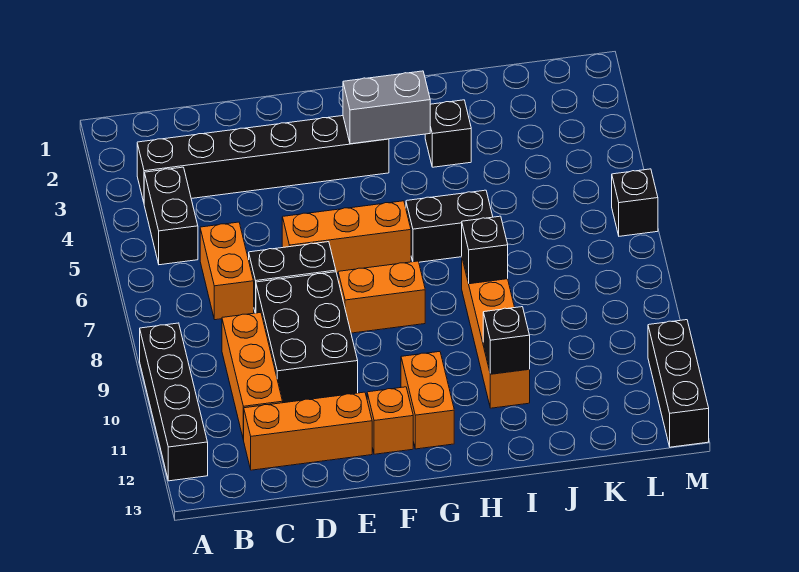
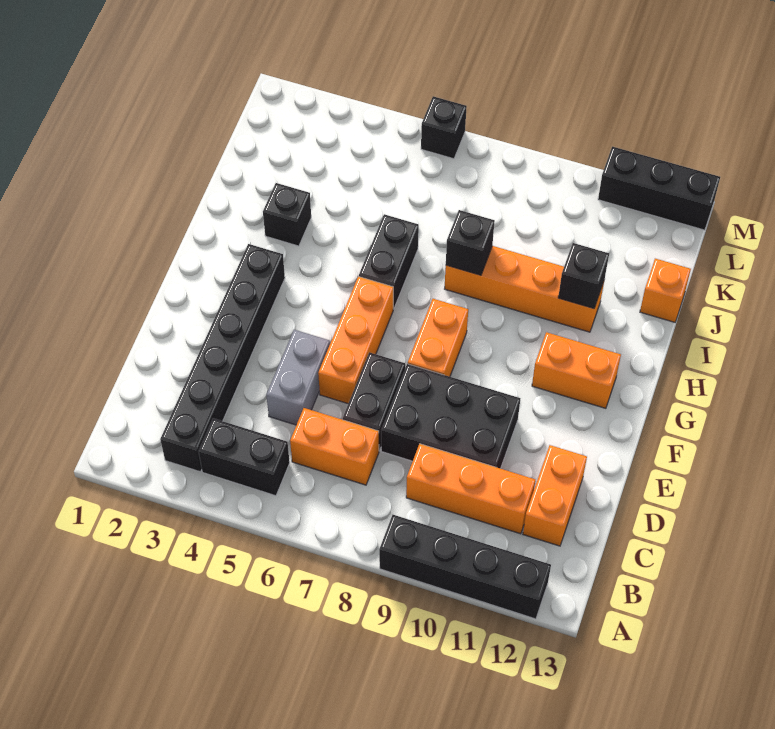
orange 1x3 brick [244,392,372,470] -> orange 1x2 brick [523,445,587,546]
orange 1x1 brick [367,387,413,454] -> orange 1x1 brick moved to [640,259,691,322]
grey 1x2 brick [343,71,430,144] -> grey 1x2 brick moved to [266,330,330,425]

